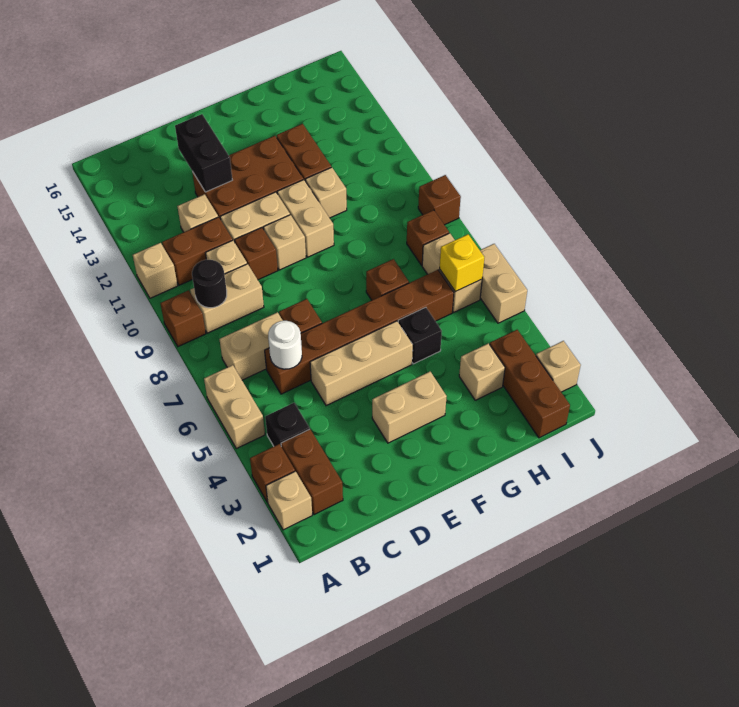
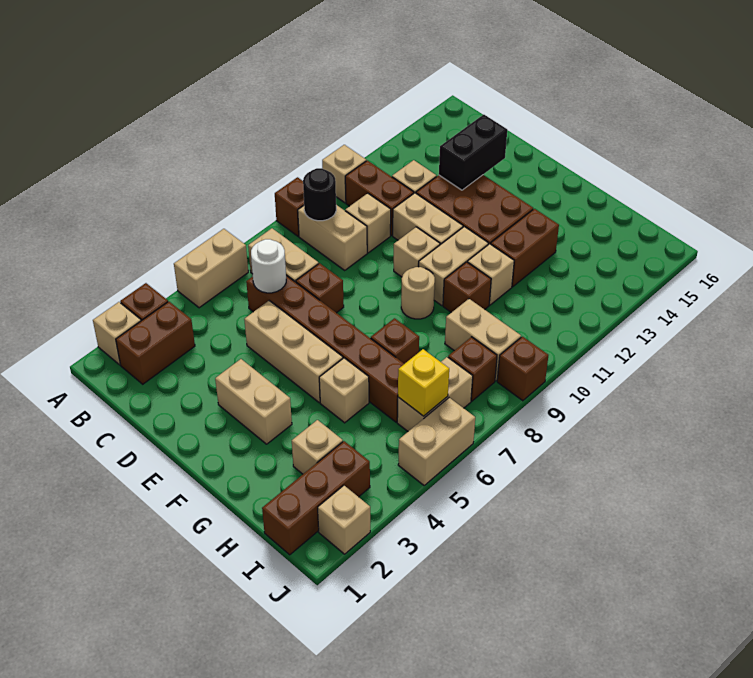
black 1x1 brick [265,403,310,446] -> none
brown 1x1 brick [235,228,278,280] -> brown 1x1 brick moved to [443,262,491,313]
none -> tan 1x1 round brick [401,267,435,319]
black 1x1 brick [398,307,442,364] -> tan 1x1 brick [319,358,369,423]
none -> tan 1x2 brick [445,299,521,381]

